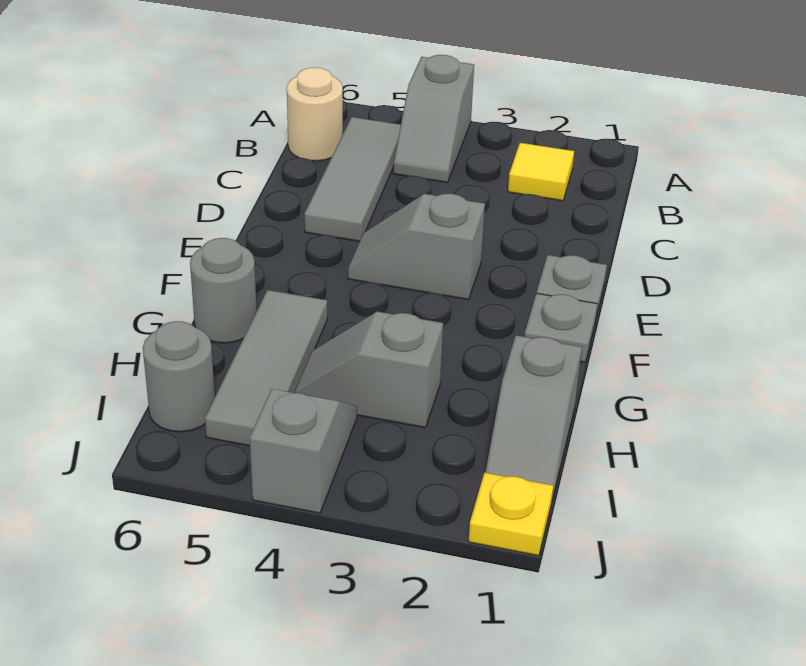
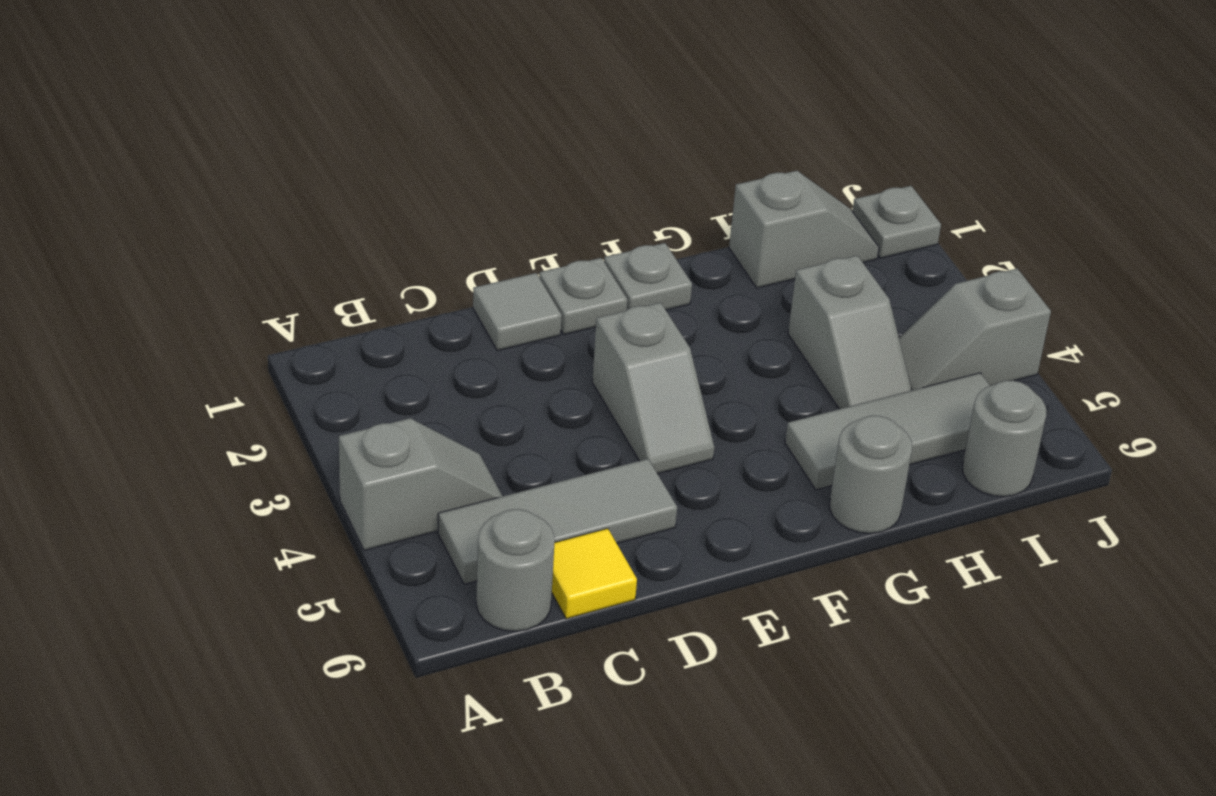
yellow 1x1 tile [508,143,574,201] -> yellow 1x1 tile moved to [552,528,637,619]
tan 1x1 round brick [287,67,343,161] -> grey 1x1 round brick [476,509,555,631]
none -> grey 1x1 tile [473,273,562,351]
yellow 1x1 plate [469,472,553,556] -> grey 1x1 plate [852,186,941,258]

